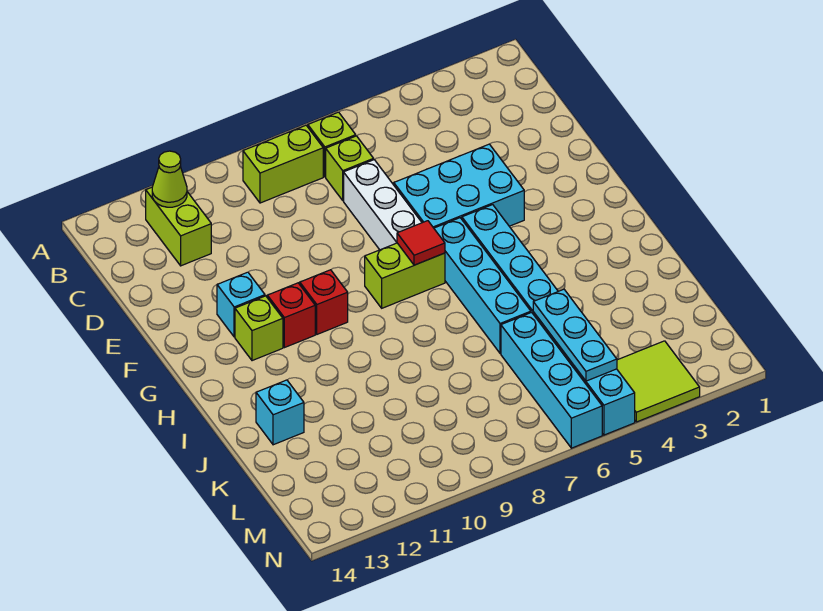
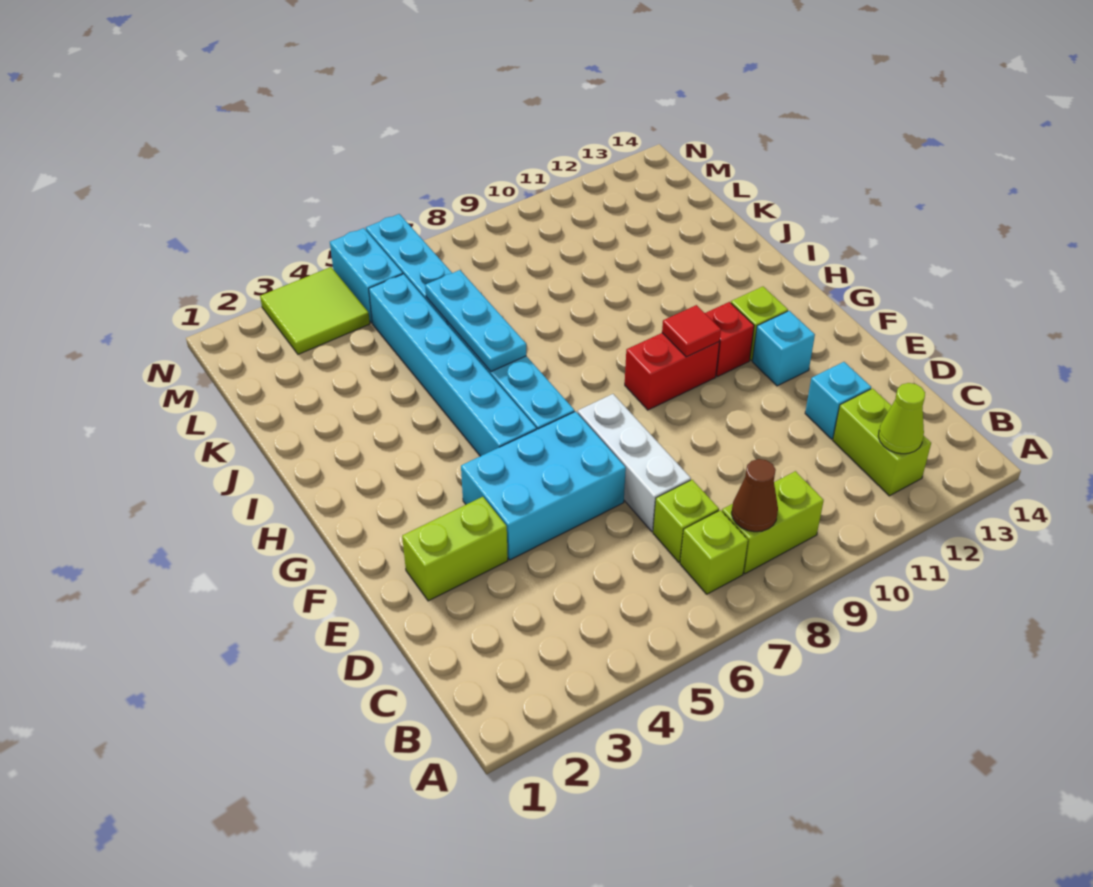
none -> brown 1x1 cone [732,459,778,532]
lime 1x2 brick [365,243,445,308] -> lime 1x2 brick moved to [402,497,508,601]
red 1x1 tile [397,221,445,265] -> red 1x1 tile moved to [662,305,721,357]
red 1x1 brick [300,270,348,334] -> red 1x2 brick [625,333,720,410]
cyan 1x1 brick [256,380,304,445] -> cyan 1x1 brick moved to [805,362,871,439]
cyan 1x3 plate [533,289,617,381] -> cyan 1x3 plate moved to [425,270,526,372]

